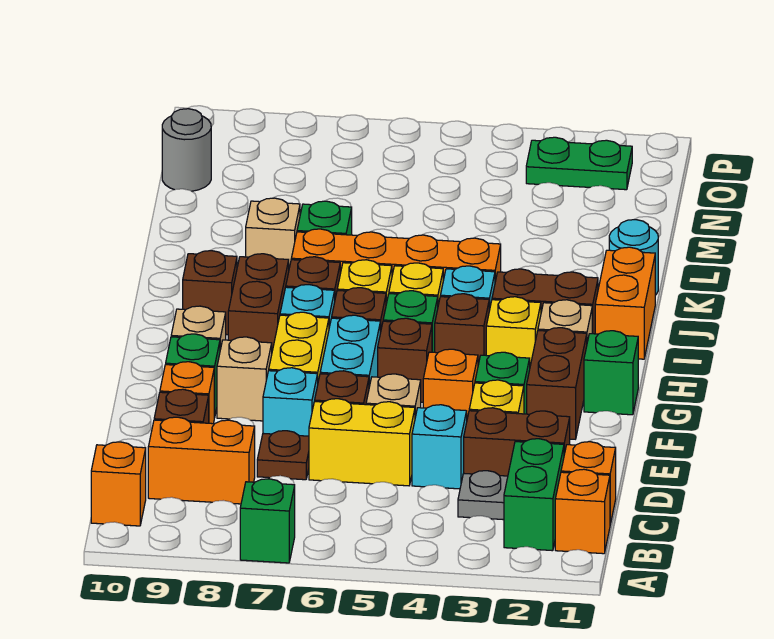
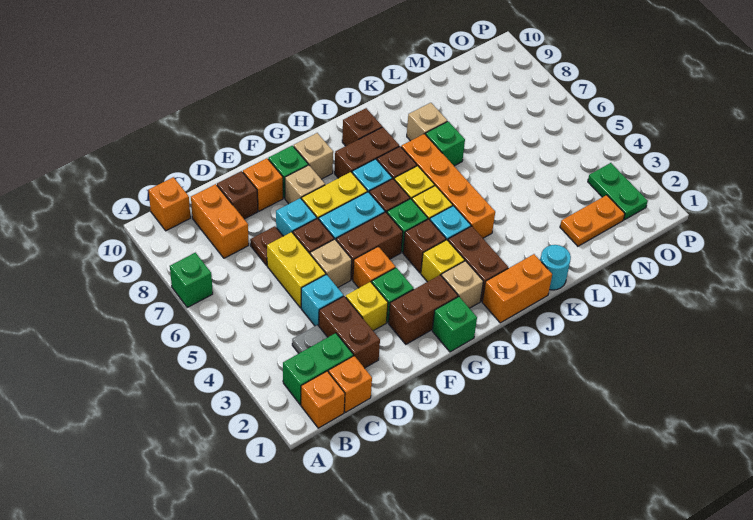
brown 1x1 brick [378,318,432,402] -> brown 1x2 brick [336,212,403,280]
none -> orange 1x2 plate [560,195,625,246]
grey 1x1 round brick [162,109,211,191] -> none

